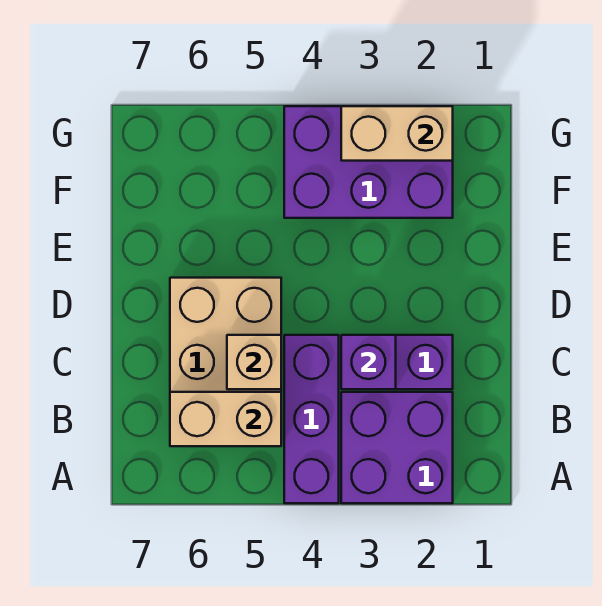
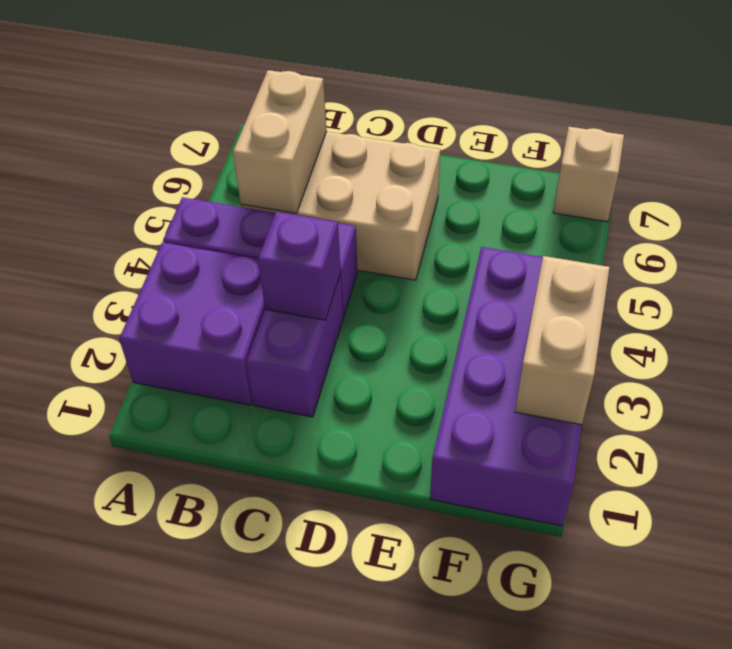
tan 1x1 brick [227,335,281,389] -> tan 1x1 brick moved to [553,127,624,222]
purple 2x3 brick [284,106,453,218] -> purple 2x4 brick [430,247,582,526]

